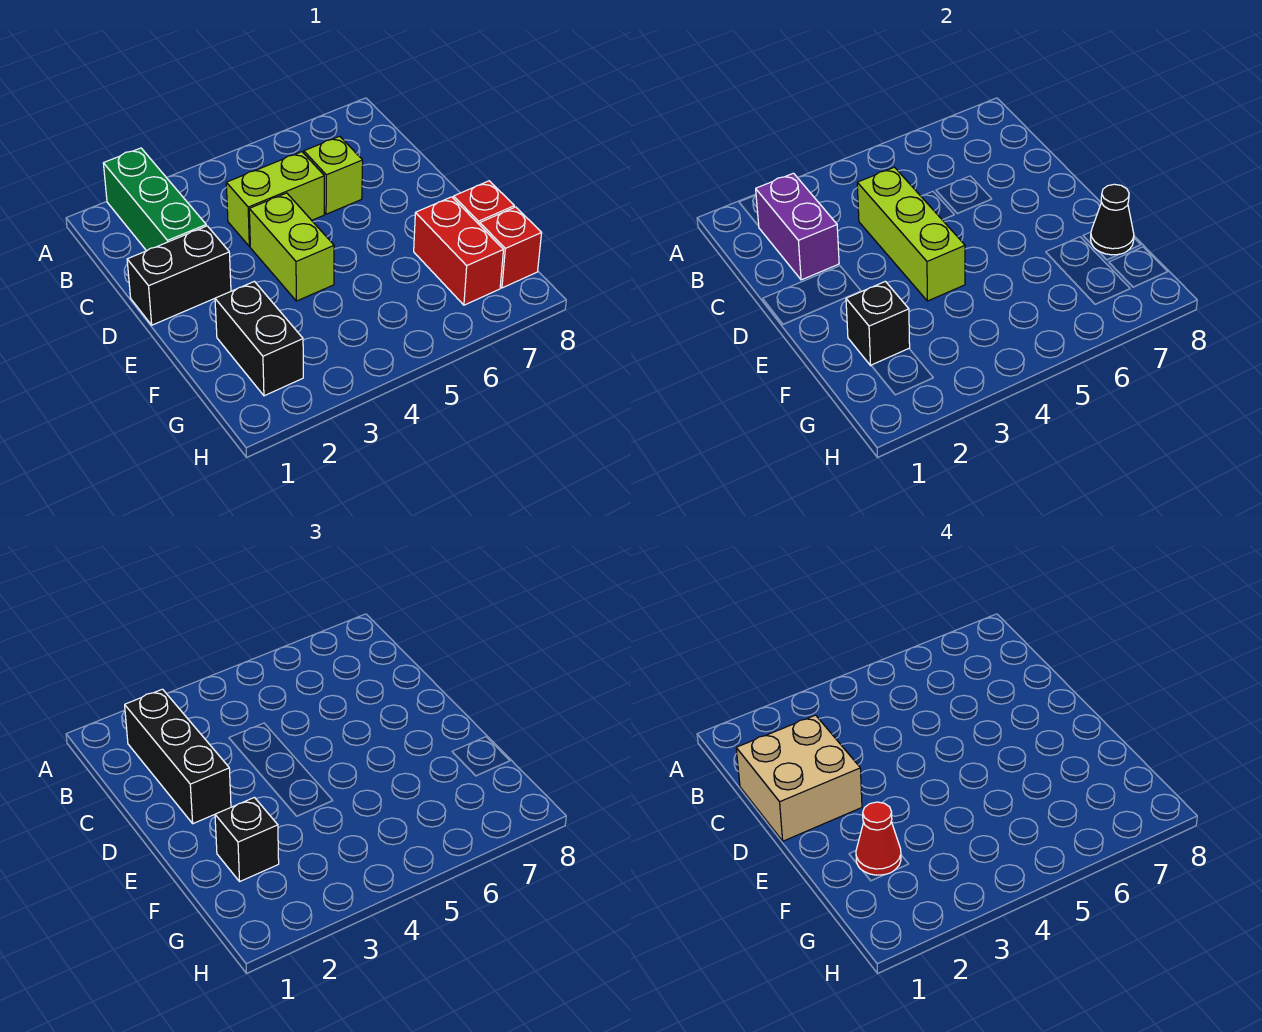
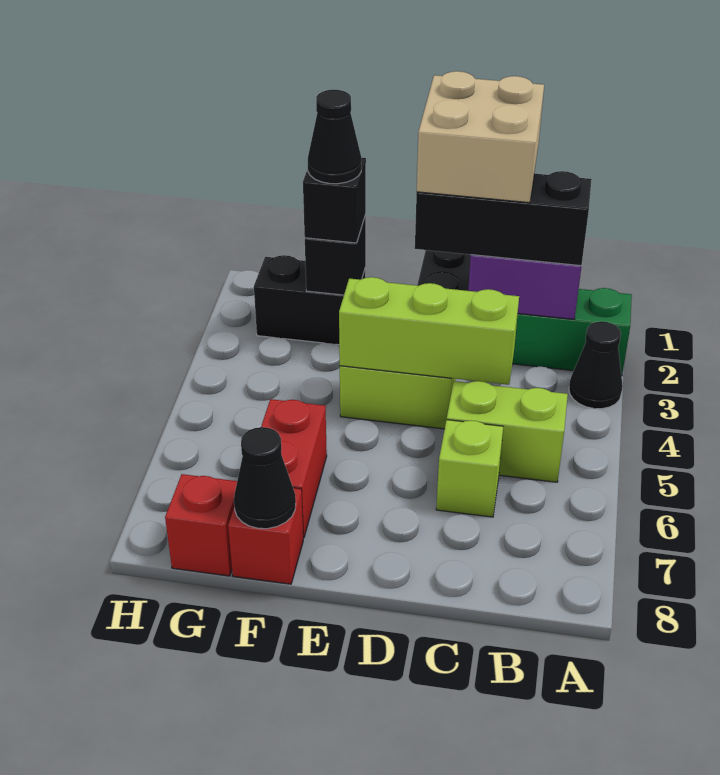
none -> black 1x1 cone [569,321,623,409]
lime 1x2 brick [226,152,324,247] -> lime 1x2 brick turned to [447,381,568,482]
red 1x1 cone [856,802,901,875] -> black 1x1 cone [308,90,361,184]
red 1x2 brick [414,197,503,305] -> red 1x2 brick turned to [261,399,327,538]

